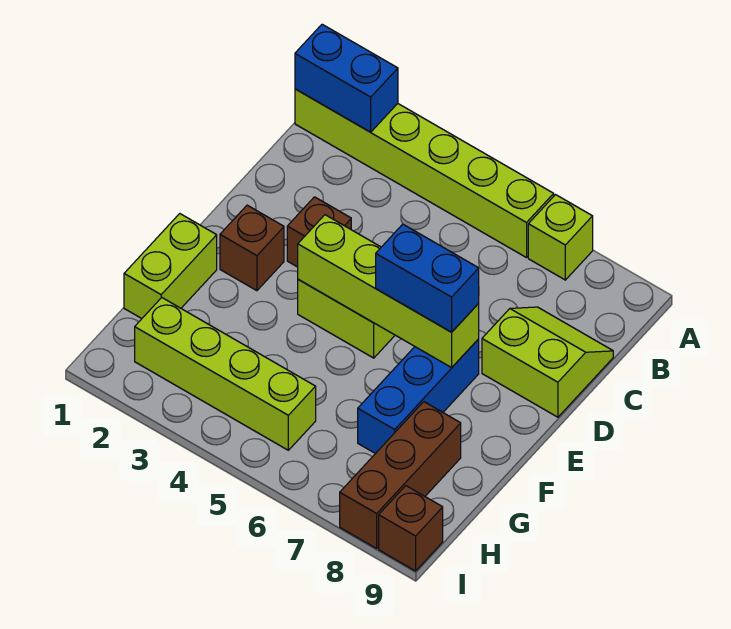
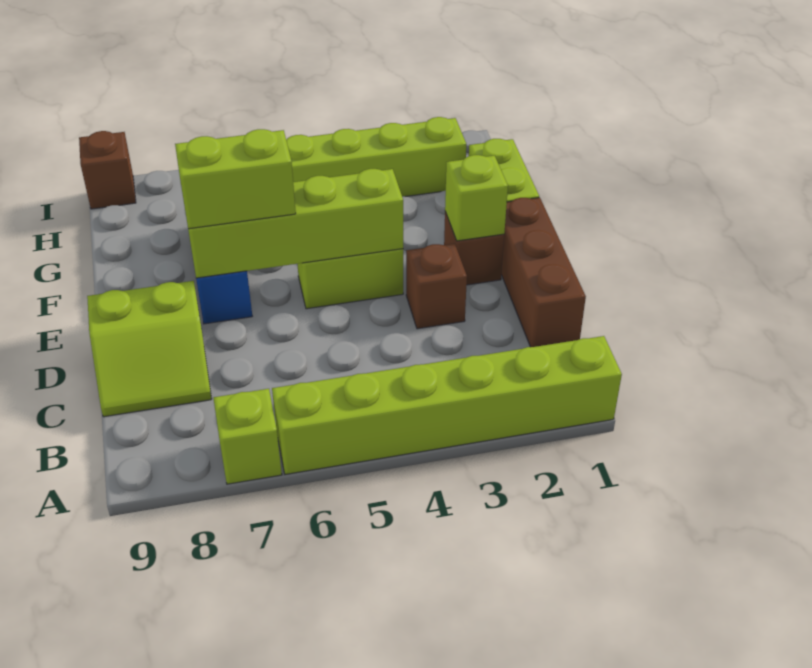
blue 1x2 brick [295,24,398,132] -> none
none -> lime 1x1 brick [445,155,508,241]
blue 1x2 brick [376,224,479,332] -> lime 1x2 brick [175,129,296,229]
brown 1x3 brick [340,402,461,548] -> brown 1x3 brick moved to [501,198,586,347]

